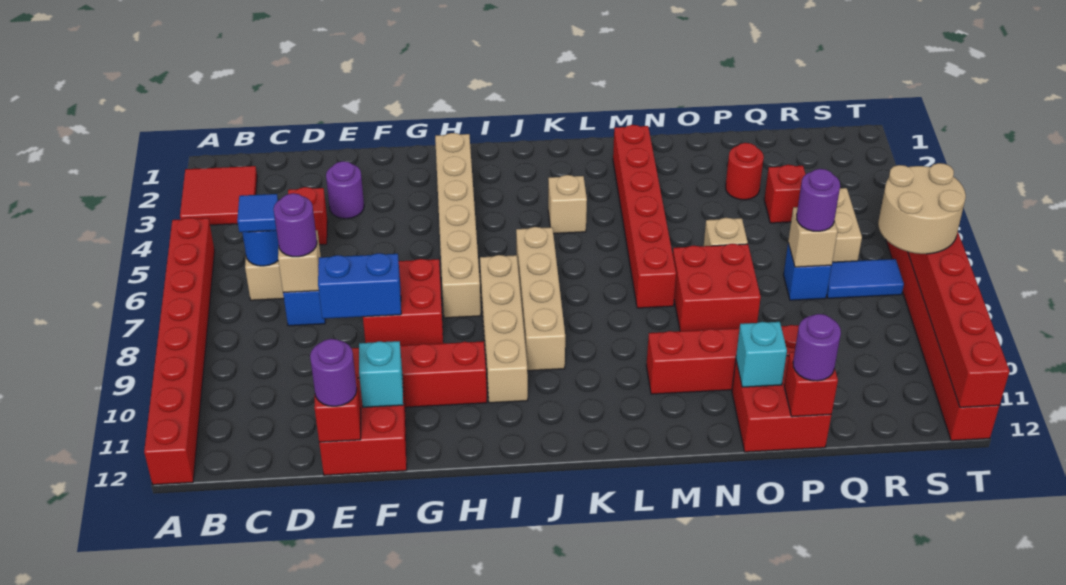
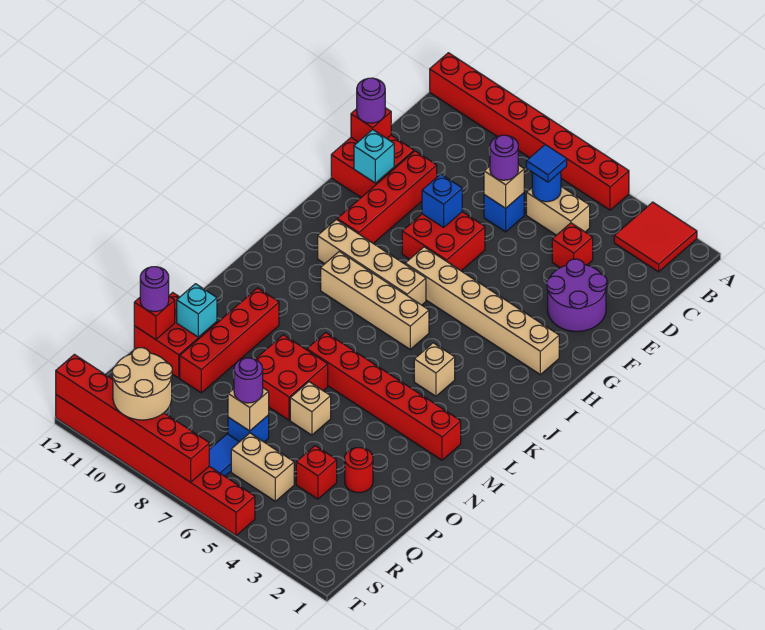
purple 1x1 round brick [326,161,364,219] -> purple 2x2 round brick [547,259,607,331]
blue 1x2 brick [318,253,401,319] -> blue 1x1 brick [422,174,462,228]
tan 2x2 round brick [878,163,966,254] -> tan 2x2 round brick moved to [112,348,172,420]

